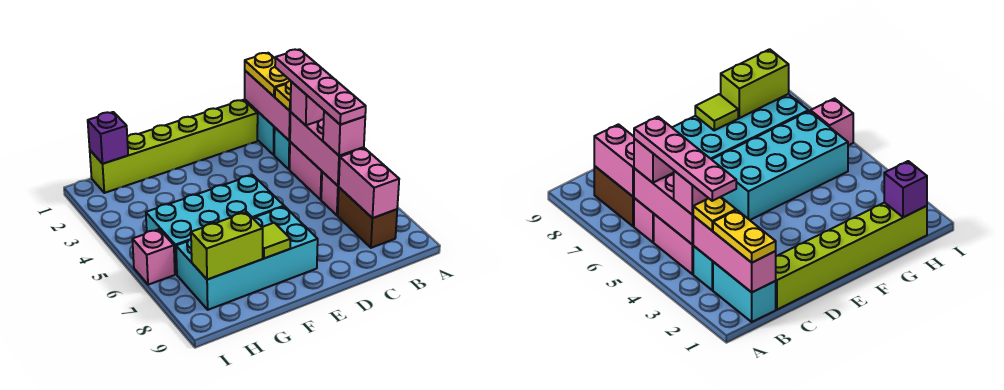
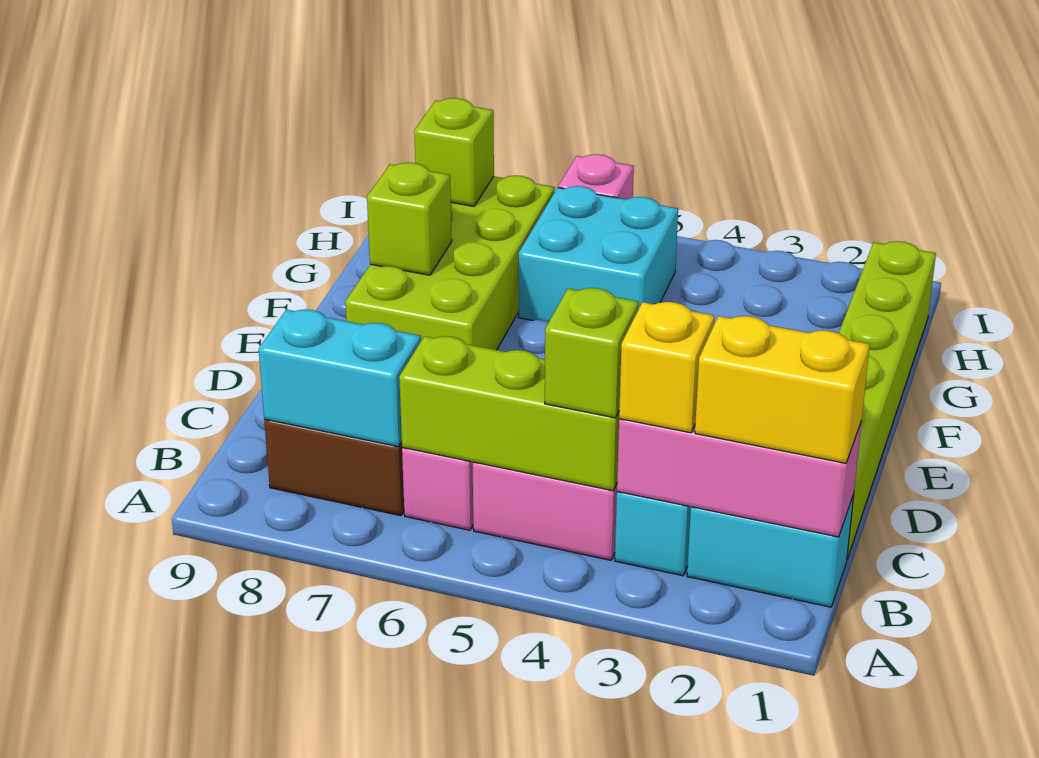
yellow 1x2 plate [245,53,290,97] -> yellow 1x2 brick [695,316,870,463]
yellow 1x1 plate [275,81,291,111] -> yellow 1x1 brick [619,302,714,433]
pink 1x4 plate [275,49,366,125] -> none
pink 1x3 brick [290,113,364,186] -> lime 1x3 brick [399,336,619,491]
pink 1x1 brick [291,82,324,125] -> lime 1x1 brick [545,288,639,418]
pink 1x1 brick [323,111,365,156] -> none
pink 1x2 brick [339,148,399,218] -> cyan 1x2 brick [259,309,421,447]
cyan 2x4 brick [146,175,284,274] -> cyan 2x2 brick [519,186,678,322]
cyan 2x4 brick [176,207,318,310] -> lime 2x4 brick [345,175,555,350]
lime 1x1 tile [262,223,291,258] -> lime 1x1 brick [367,162,452,275]
lime 1x2 brick [191,212,263,280] -> lime 1x1 brick [414,98,494,206]
purple 1x1 brick [88,112,128,164] -> none

